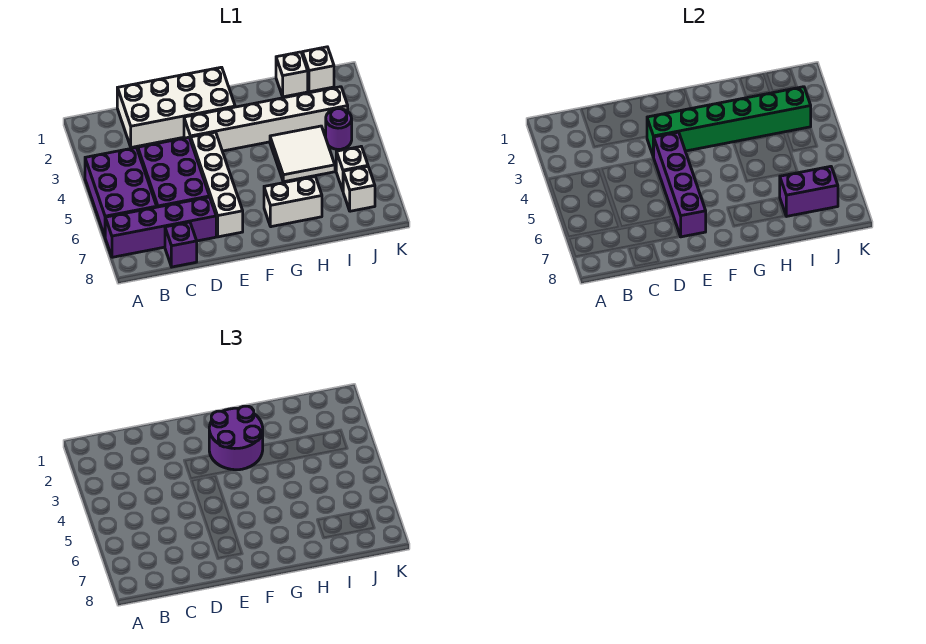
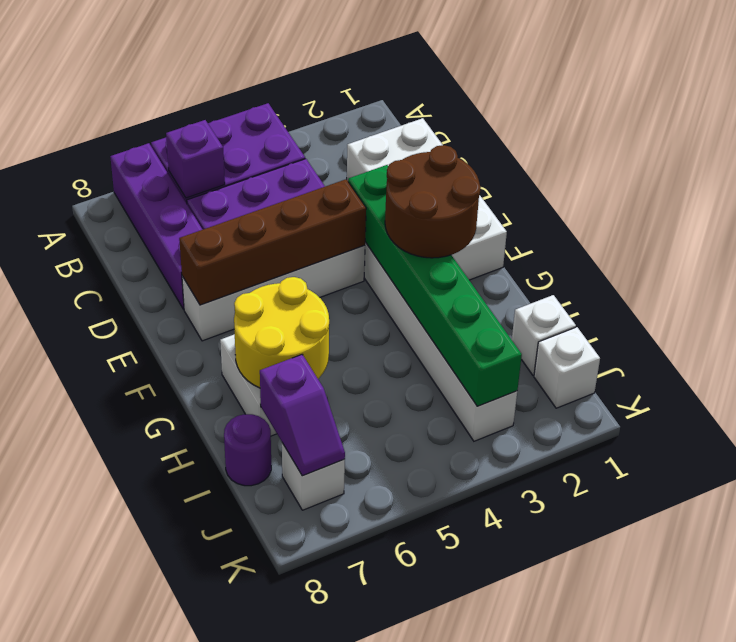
purple 1x1 brick [165,222,197,267] -> purple 1x1 brick moved to [166,120,225,198]
purple 1x4 brick [654,132,706,237] -> brown 1x4 brick [179,179,366,305]
purple 2x2 round brick [209,406,263,470] -> brown 2x2 round brick [385,145,481,258]
none -> yellow 2x2 round brick [234,277,329,388]
white 2x2 tile [270,126,335,182] -> none
purple 1x2 brick [780,166,838,216] -> purple 1x2 slope [260,355,345,476]
purple 1x1 round brick [326,109,352,149] -> purple 1x1 round brick moved to [224,414,271,486]
white 1x1 brick [336,147,368,190] -> none

